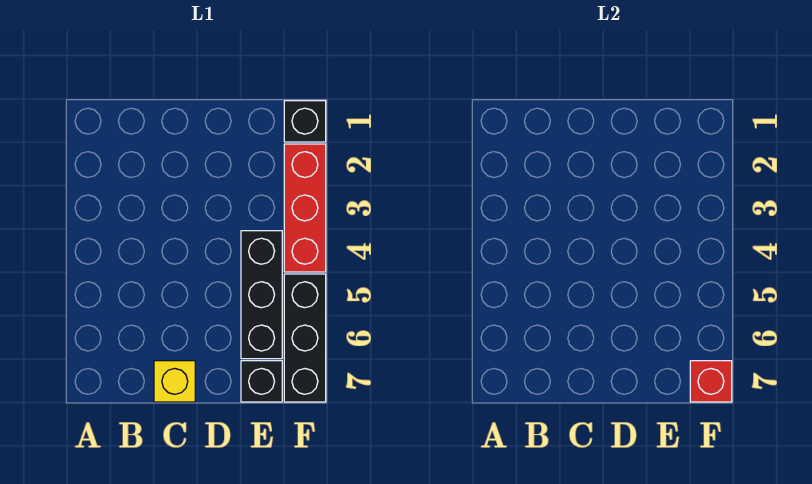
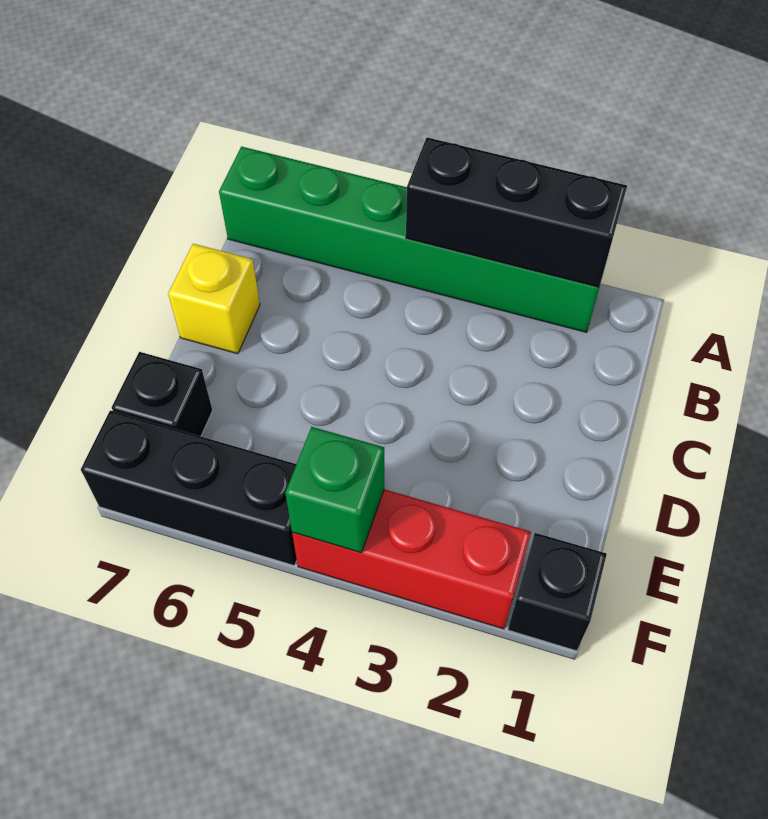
none -> green 1x6 brick [219,147,599,332]
black 1x3 brick [241,231,282,359] -> black 1x3 brick moved to [406,138,627,287]
none -> green 1x1 brick [285,427,384,553]
red 1x1 brick [690,361,732,402] -> none

